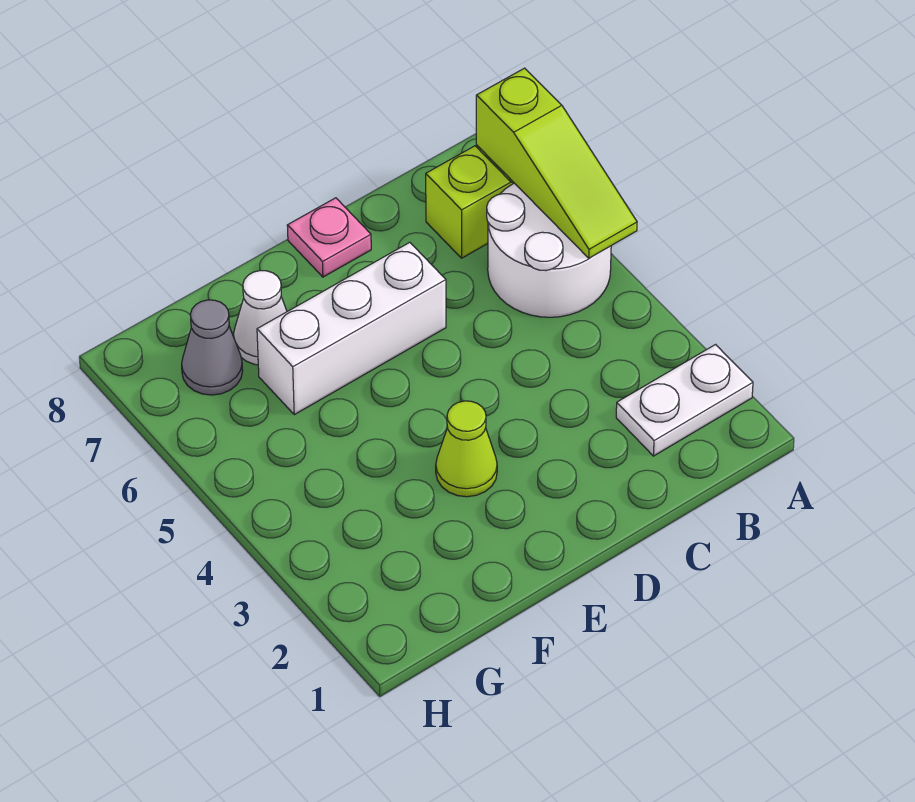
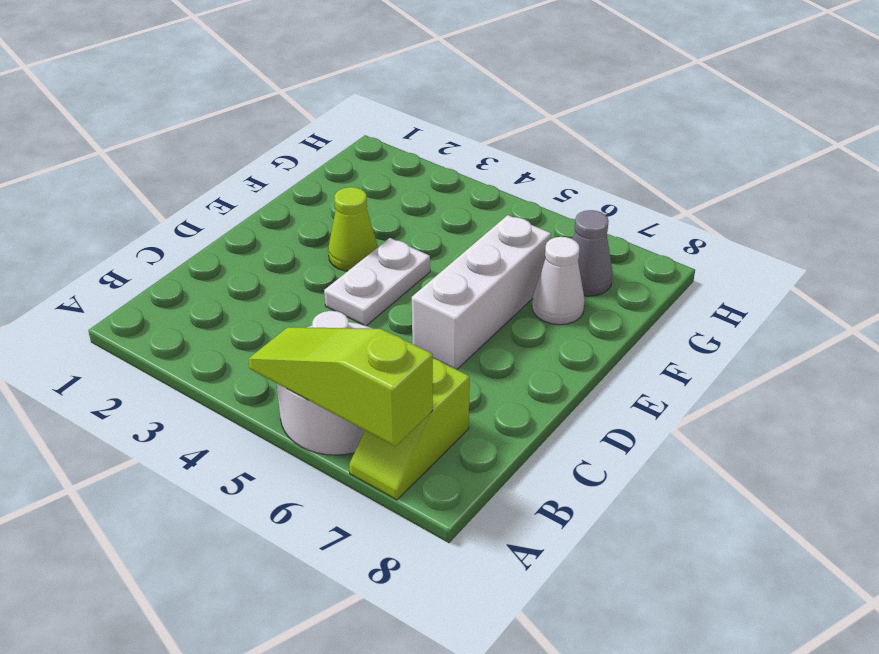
white 1x2 plate [616,345,753,456] -> white 1x2 plate moved to [324,238,430,326]
pink 1x1 plate [287,198,371,277] -> none

